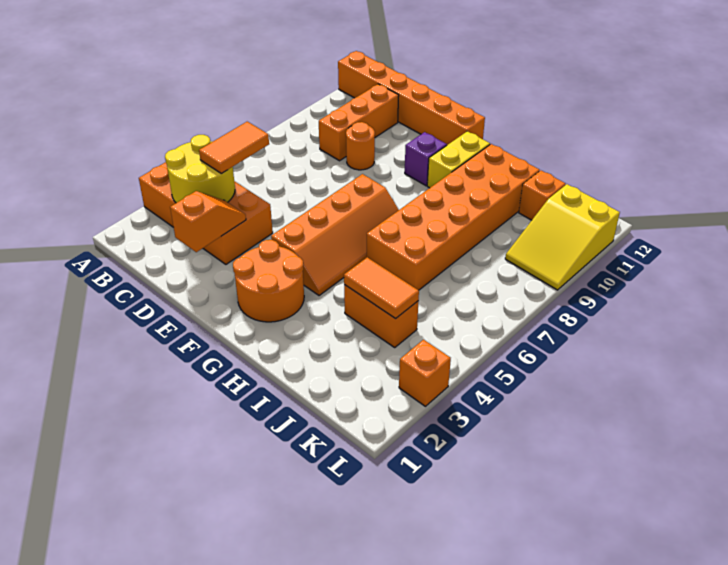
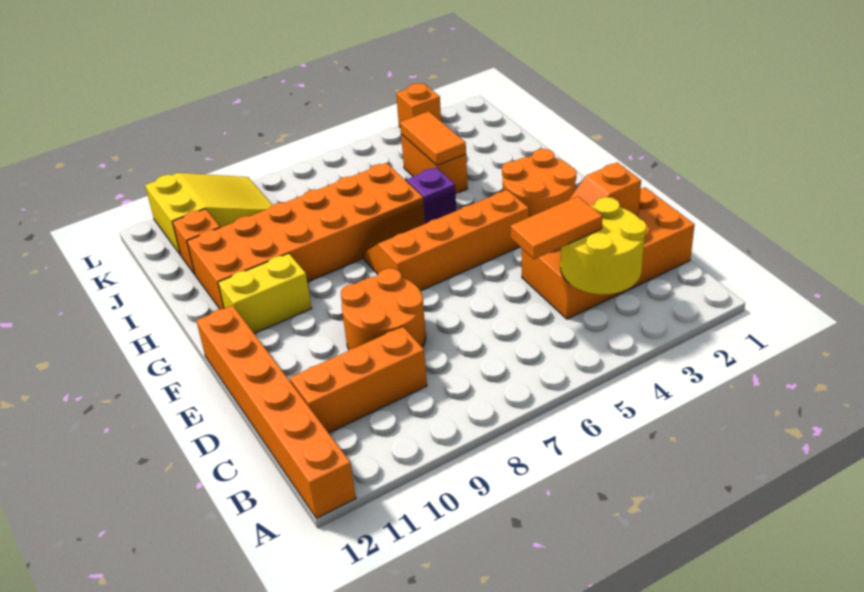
orange 2x4 brick [139,162,273,264] -> orange 2x4 brick turned to [522,187,695,319]
orange 1x1 round brick [346,122,375,170] -> orange 2x2 round brick [341,268,426,350]
purple 1x1 brick [405,132,447,186] -> purple 1x1 brick moved to [407,167,456,224]

